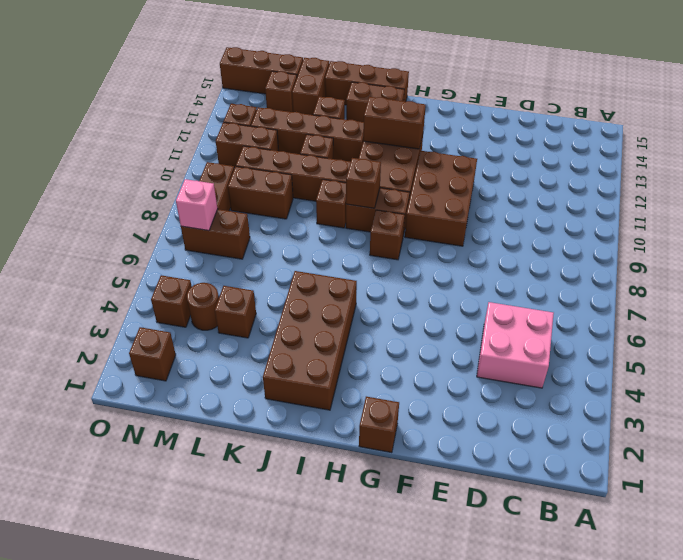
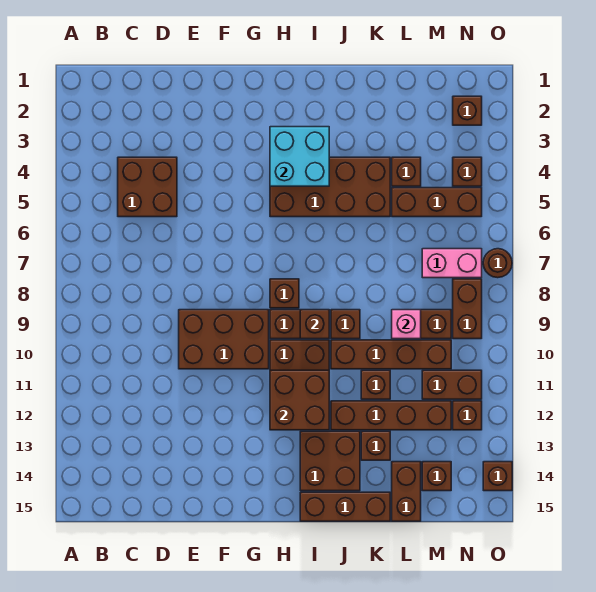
pink 2x2 brick [477,302,554,388] -> brown 2x2 brick [118,157,177,217]
brown 2x3 brick [405,151,477,246] -> brown 2x3 brick turned to [179,310,269,369]
brown 1x1 brick [359,397,399,453] -> brown 1x1 brick moved to [483,462,512,491]
none -> cyan 2x2 brick [270,127,329,186]
brown 1x2 brick [363,97,426,149] -> brown 2x2 brick [270,370,329,430]
brown 2x4 brick [263,271,357,410] -> brown 2x4 brick turned to [270,157,390,217]
brown 1x2 brick [346,82,404,122] -> brown 2x2 brick [300,431,360,491]
brown 1x1 round brick [187,283,219,330] -> brown 1x1 round brick moved to [483,249,512,278]
brown 1x2 brick [181,209,250,259] -> pink 1x2 brick [422,249,482,278]
brown 1x3 brick [220,47,303,94] -> brown 1x3 brick moved to [392,188,482,217]
pink 1x1 brick [176,179,217,231] -> pink 1x1 brick moved to [392,310,421,339]

